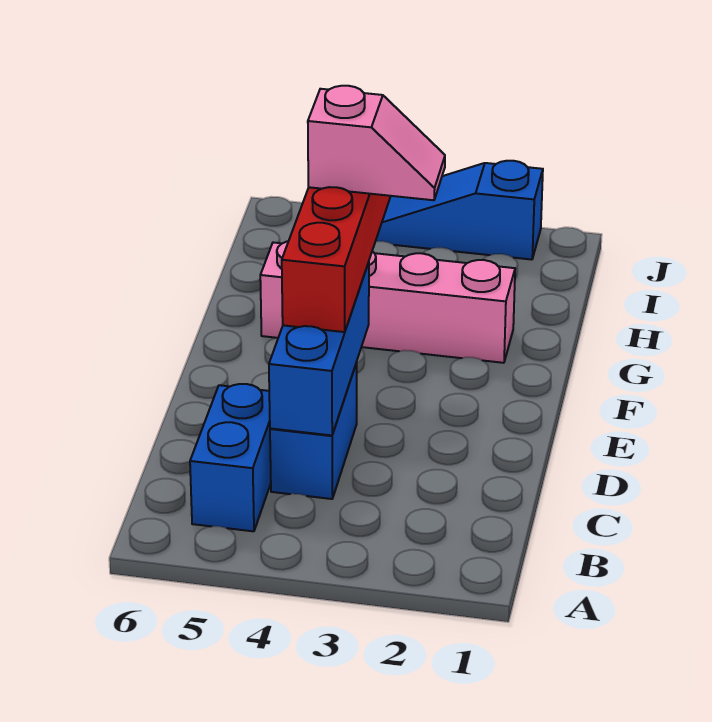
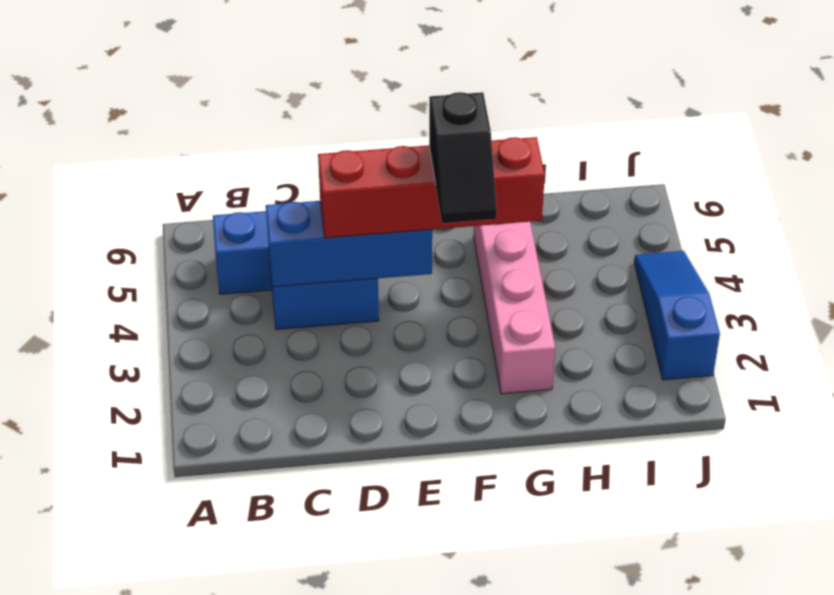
pink 1x2 slope [308,86,445,200] -> black 1x2 slope [429,92,497,223]

